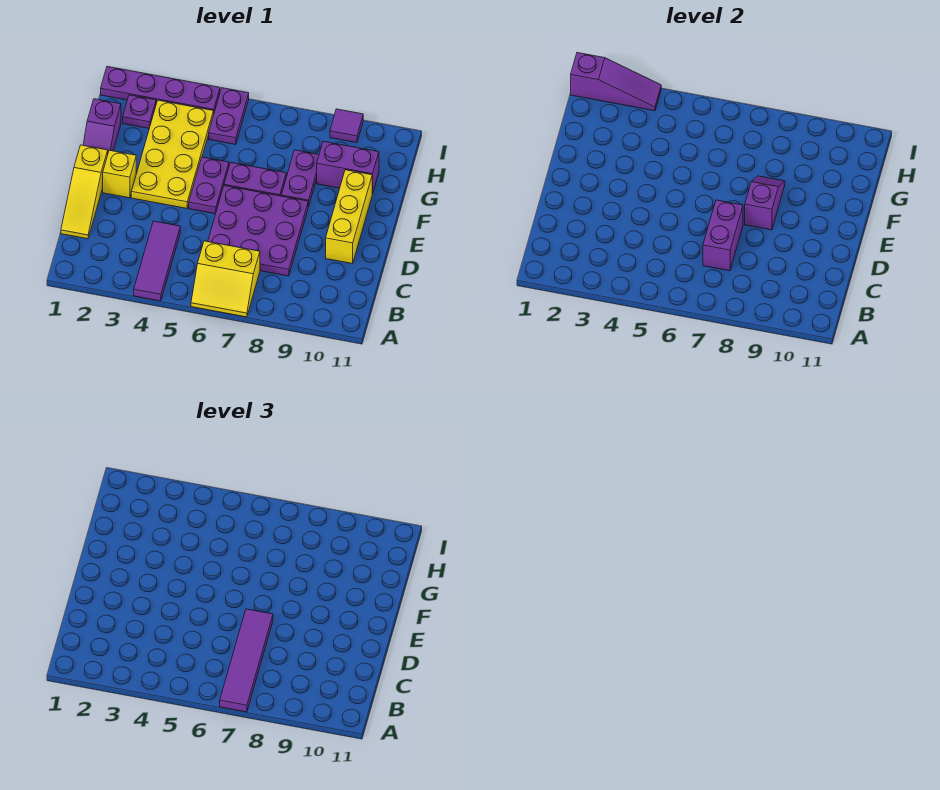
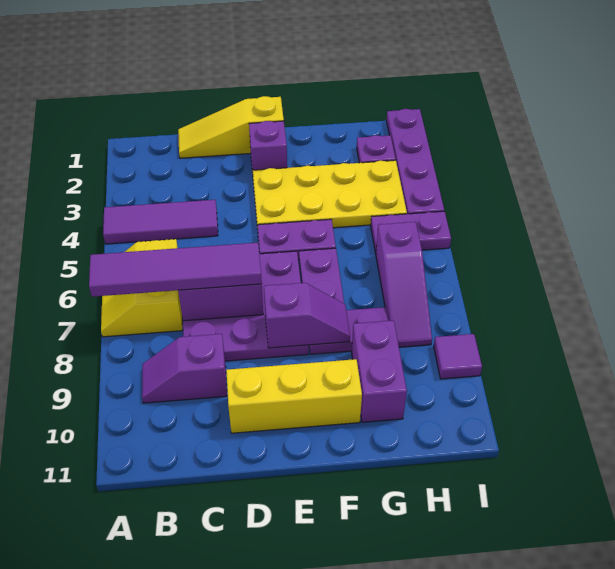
yellow 1x1 brick [103,150,136,198] -> purple 1x1 brick [249,121,287,172]
purple 1x2 slope [83,99,121,152] -> purple 1x2 slope moved to [142,334,227,403]
purple 1x3 slope [571,53,661,111] -> purple 1x3 slope moved to [376,222,432,347]

